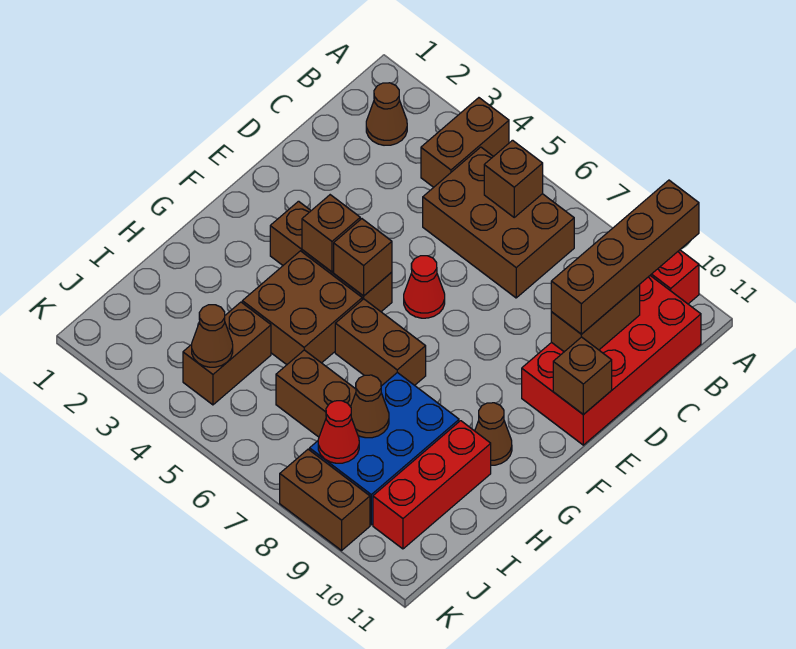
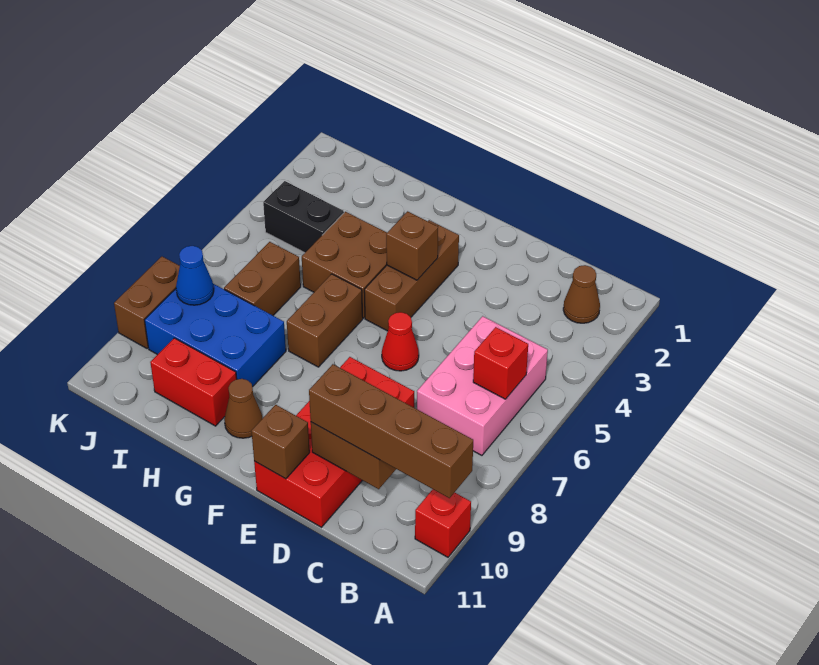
brown 1x2 brick [421,98,509,187] -> none
brown 2x3 brick [423,147,574,298] -> pink 2x3 brick [417,316,548,455]
brown 1x1 brick [484,140,543,217] -> red 1x1 brick [473,327,528,399]
red 2x4 brick [522,276,701,445] -> red 2x4 brick turned to [254,357,414,527]
brown 1x1 brick [334,219,392,296] -> none
red 1x3 brick [373,421,491,549] -> red 1x2 brick [150,338,237,426]
brown 1x2 brick [183,302,271,405] -> black 1x2 brick [263,181,344,253]
brown 1x1 cone [351,375,389,438] -> none
brown 1x1 cone [192,305,233,367] -> none
red 1x1 cone [318,401,359,463] -> blue 1x1 cone [176,246,214,305]

